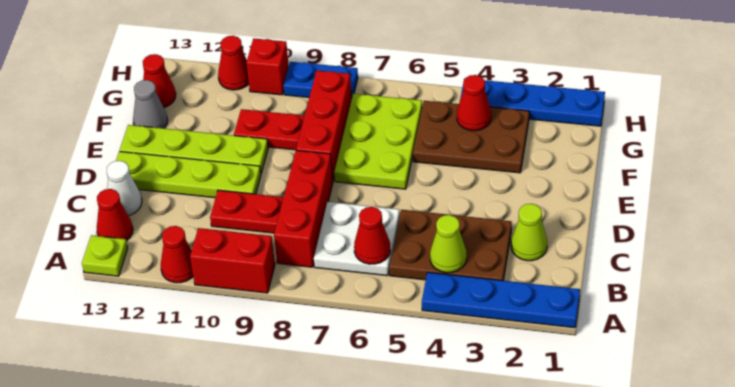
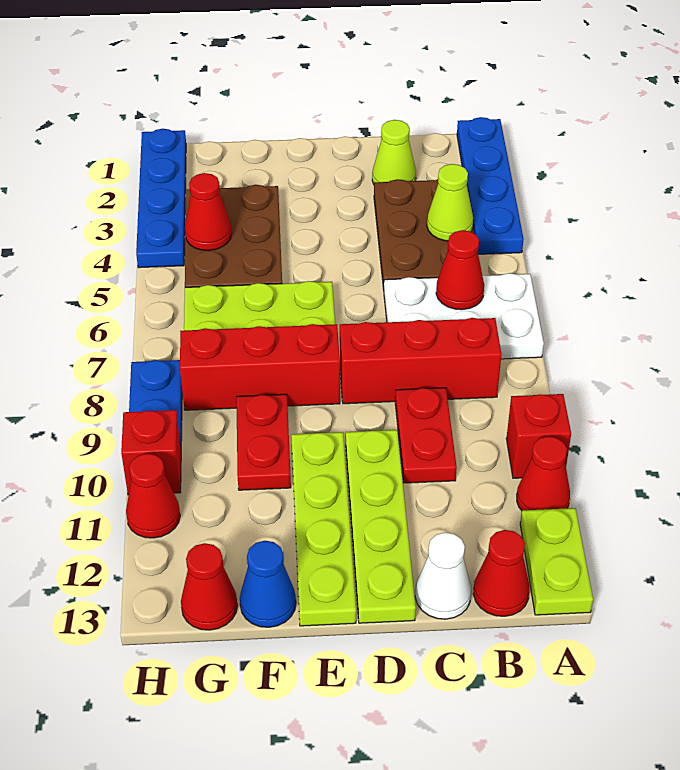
red 1x2 brick [190,228,275,293] -> red 1x1 brick [506,394,571,478]
lime 1x1 plate [82,235,128,276] -> lime 1x2 plate [520,508,593,615]
white 2x2 plate [314,202,400,276] -> white 2x3 plate [384,273,544,359]
grey 1x1 cone [133,80,168,128] -> blue 1x1 cone [240,541,296,627]

